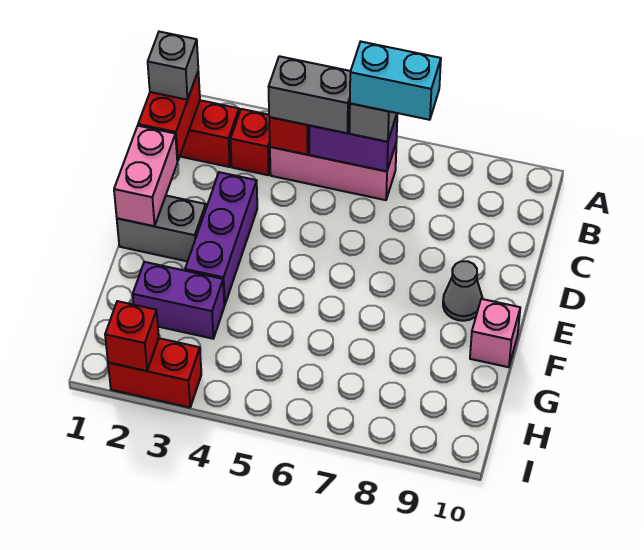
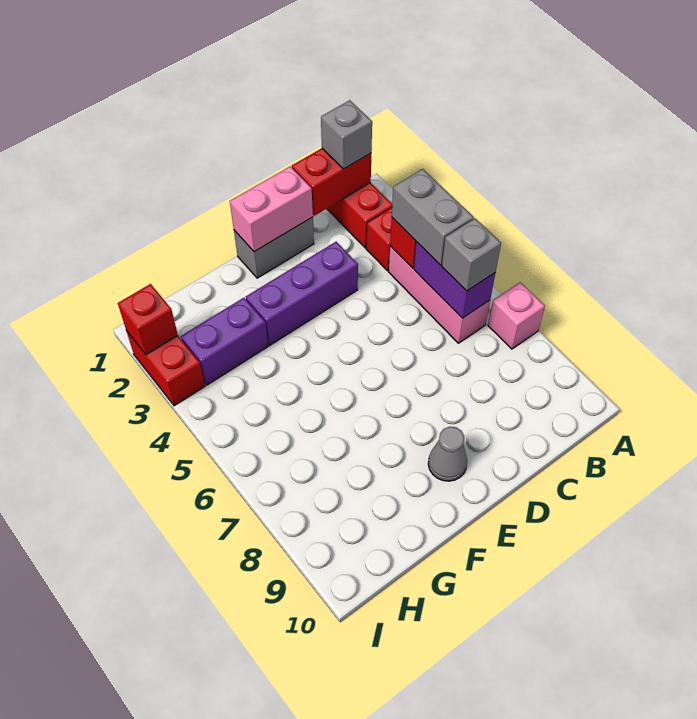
cyan 1x2 brick [350,42,441,120] -> none
grey 1x2 brick [117,196,206,261] -> grey 1x2 brick turned to [234,217,314,278]
pink 1x1 brick [470,299,520,367] -> pink 1x1 brick moved to [488,282,545,349]
purple 1x2 brick [133,262,224,339] -> purple 1x2 brick turned to [181,298,268,385]

